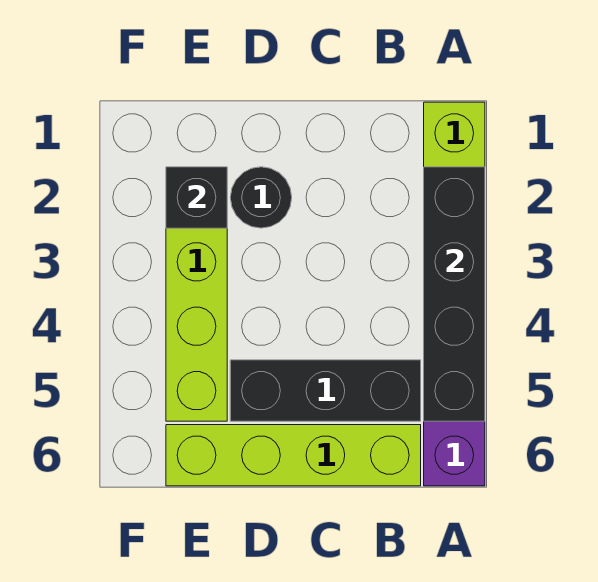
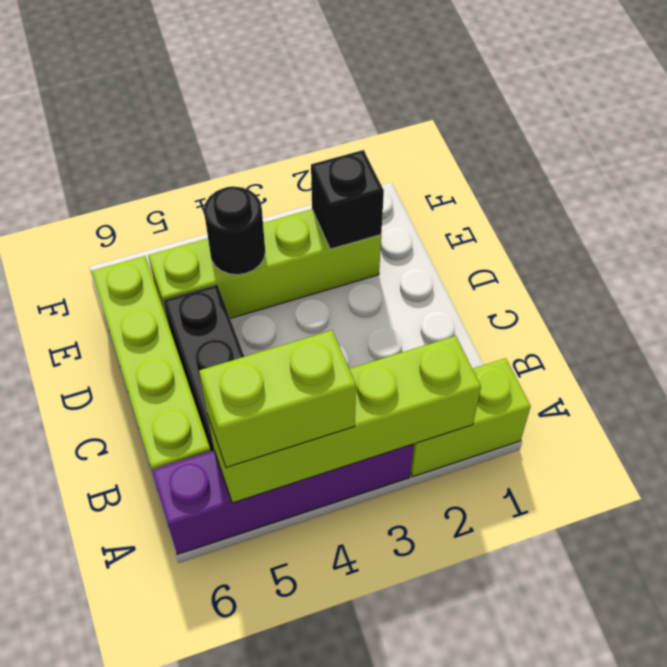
black 1x4 brick [424,167,485,421] -> lime 1x4 brick [208,336,481,503]
none -> lime 1x2 brick [199,330,356,467]
black 1x1 round brick [230,167,292,228] -> black 1x1 round brick moved to [204,186,265,275]

